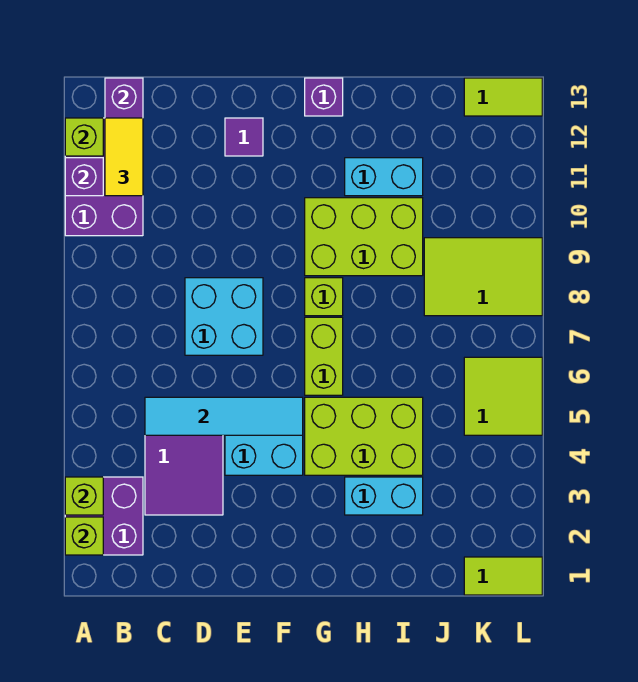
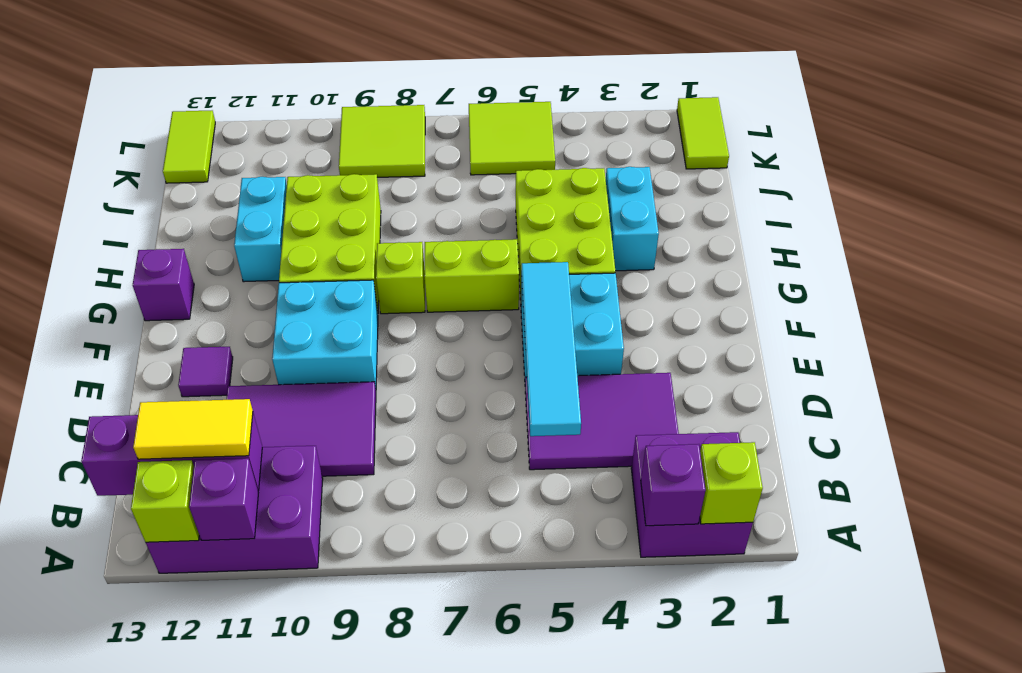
lime 1x1 brick [65,477,103,515] -> purple 1x1 brick [641,444,705,526]
none -> purple 2x3 tile [226,382,376,476]
cyan 2x2 brick [185,278,263,355] -> cyan 2x2 brick moved to [272,280,378,388]
lime 2x3 tile [424,238,542,316] -> lime 2x2 tile [339,105,425,177]

